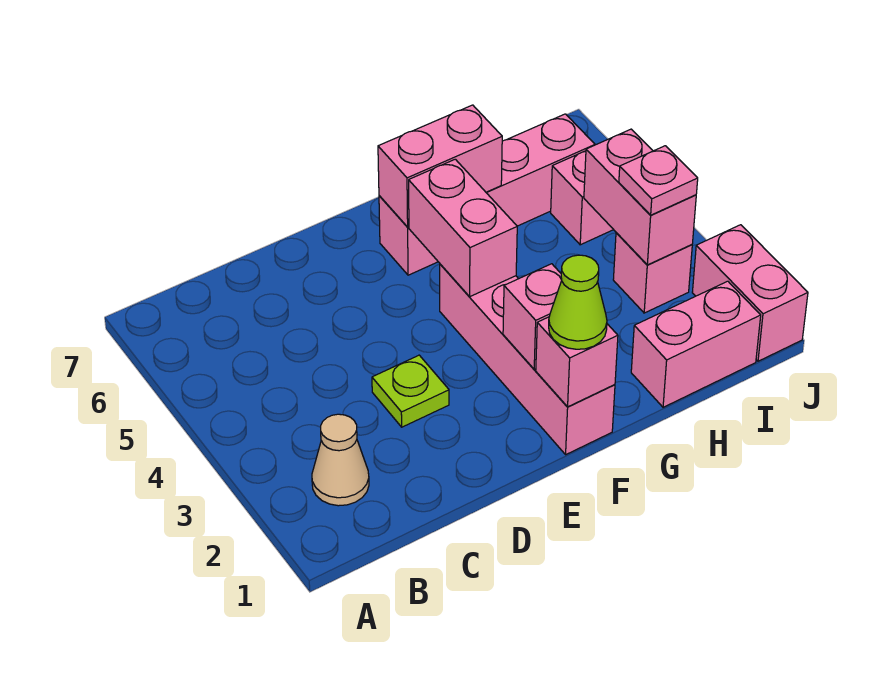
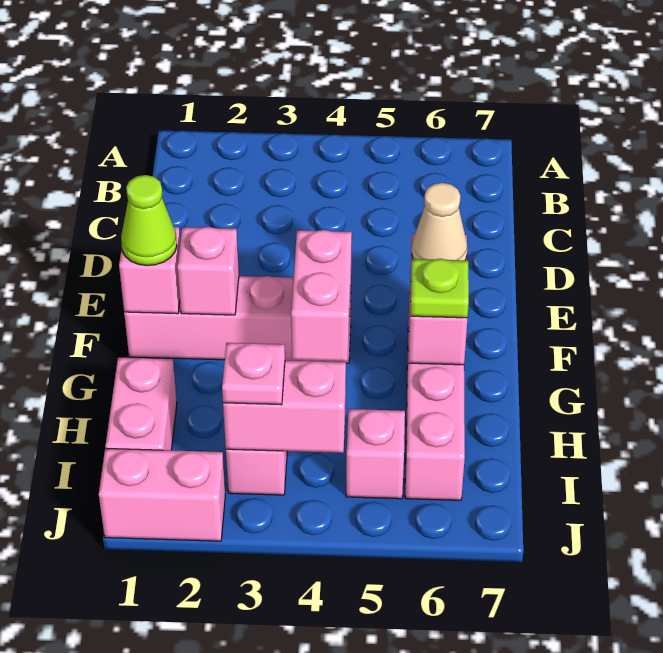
tan 1x1 cone [312,414,369,506] -> tan 1x1 cone moved to [412,183,468,261]
lime 1x1 plate [372,355,449,427] -> lime 1x1 plate moved to [411,259,469,318]
pink 1x2 brick [409,159,517,296] -> pink 1x2 brick turned to [291,230,352,361]

